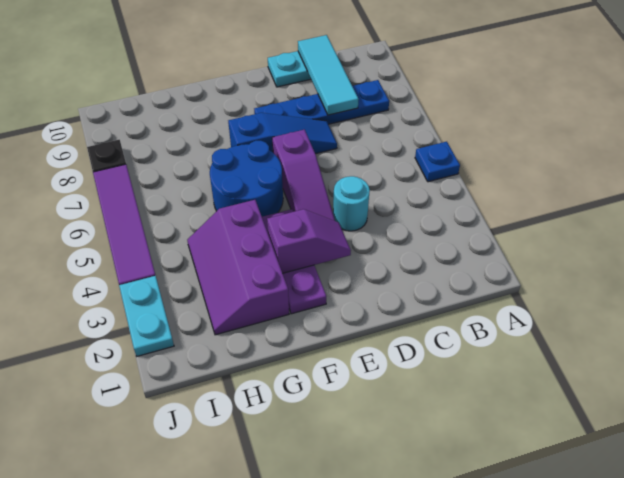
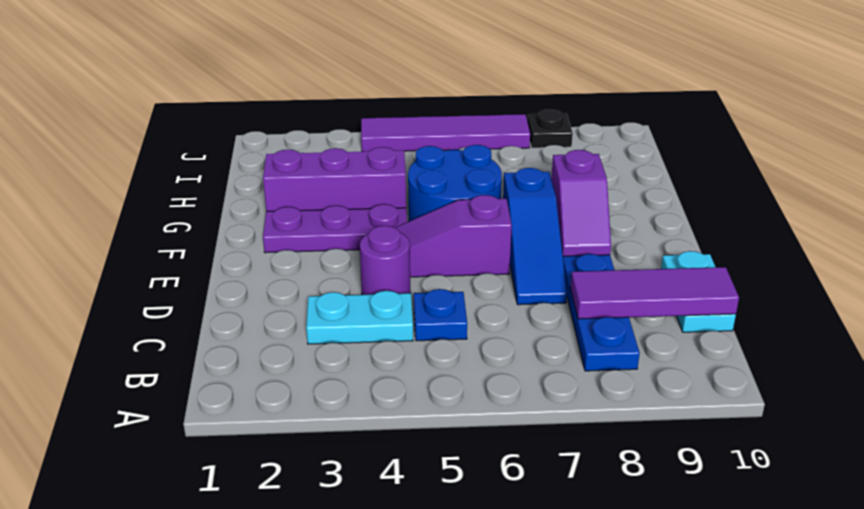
blue 1x1 plate [415,142,460,182] -> blue 1x1 plate moved to [414,289,467,341]
cyan 1x3 tile [298,35,359,115] -> purple 1x3 tile [570,267,739,319]
cyan 1x1 round brick [333,176,370,231] -> purple 1x1 round brick [360,226,410,295]
purple 1x2 slope [267,209,351,273] -> purple 1x2 slope moved to [551,150,611,256]
cyan 1x2 plate [119,276,174,356] -> cyan 1x2 plate moved to [306,291,413,344]

